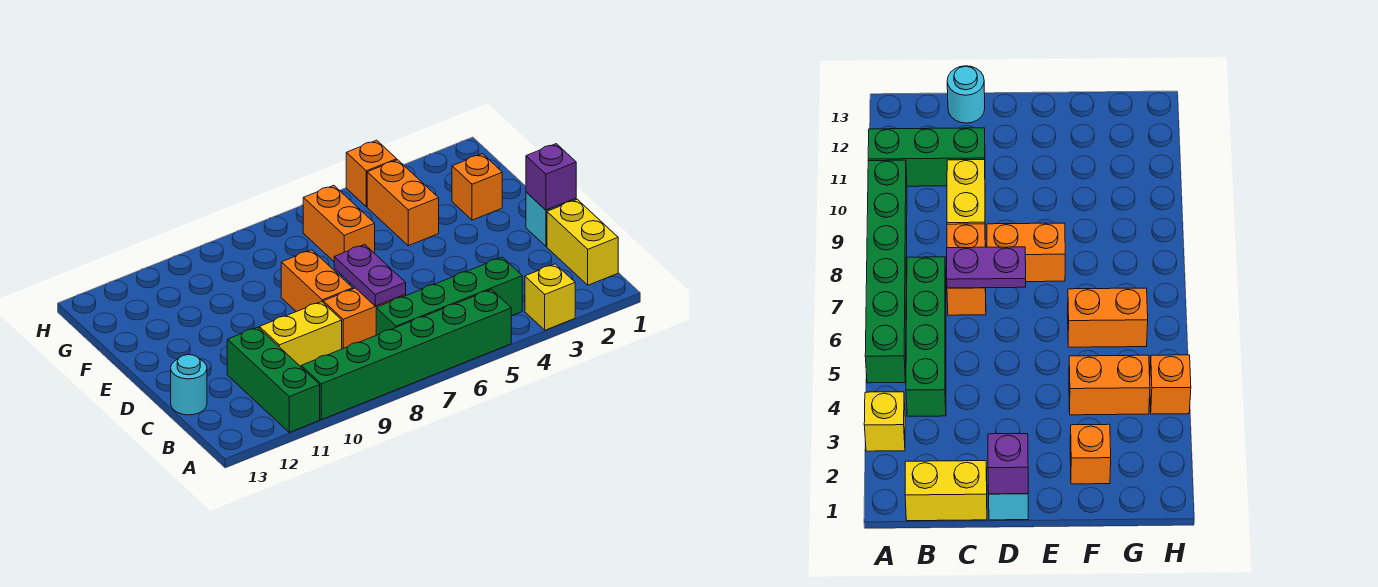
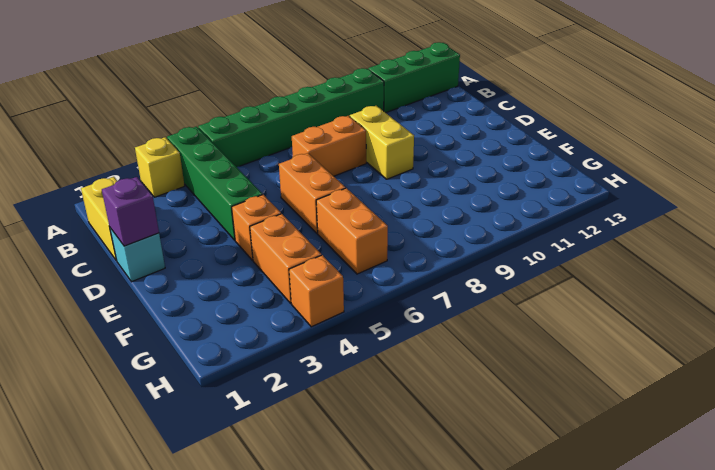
green 1x3 brick [227,327,320,432] -> green 1x3 brick turned to [368,42,460,113]
green 1x4 brick [376,257,522,335] -> green 1x4 brick turned to [167,127,262,240]
purple 1x2 plate [334,244,406,306] -> none
yellow 1x2 brick [259,302,342,367] -> yellow 1x2 brick turned to [350,106,414,179]
cyan 1x1 round brick [171,355,207,415] -> none
orange 1x2 brick [281,250,353,312] -> orange 1x2 brick moved to [279,153,346,234]
orange 1x1 brick [452,154,502,220] -> orange 1x1 brick moved to [232,195,281,260]

